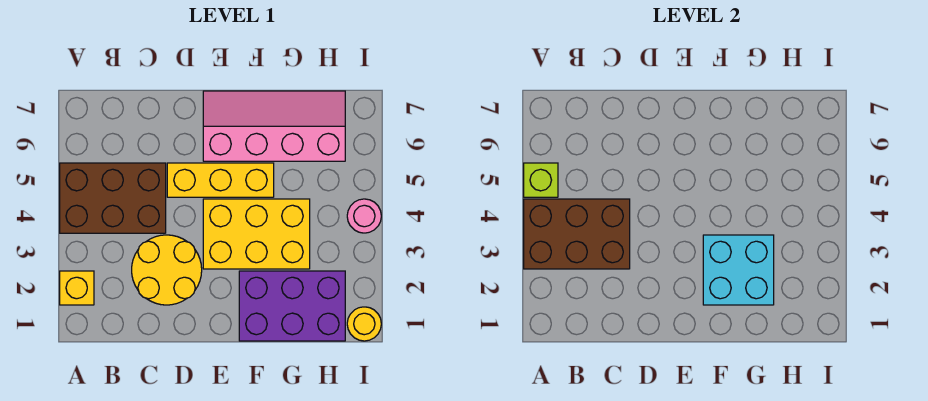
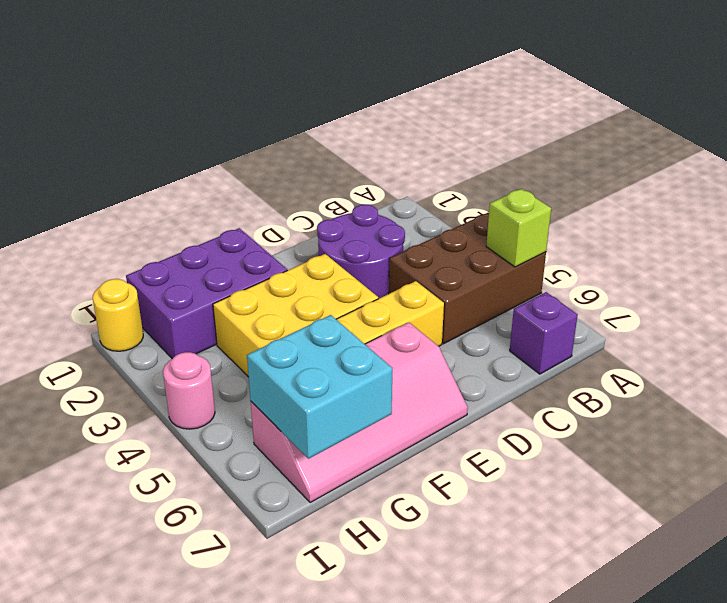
yellow 1x1 brick [60,271,94,305] -> none
brown 2x3 brick [524,199,630,269] -> none
none -> purple 1x1 brick [510,292,578,374]
yellow 2x2 round brick [132,235,202,305] -> purple 2x2 round brick [317,205,405,299]
cyan 2x2 brick [703,235,774,305] -> cyan 2x2 brick moved to [247,315,392,459]

